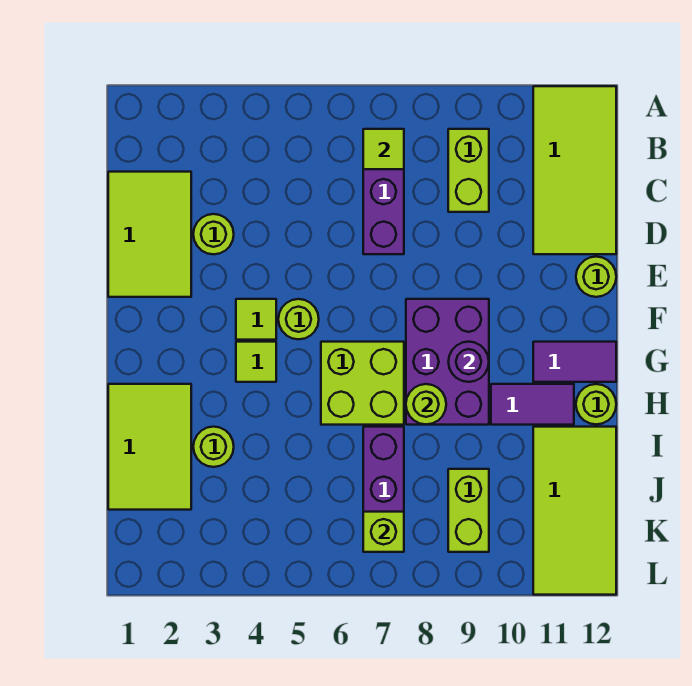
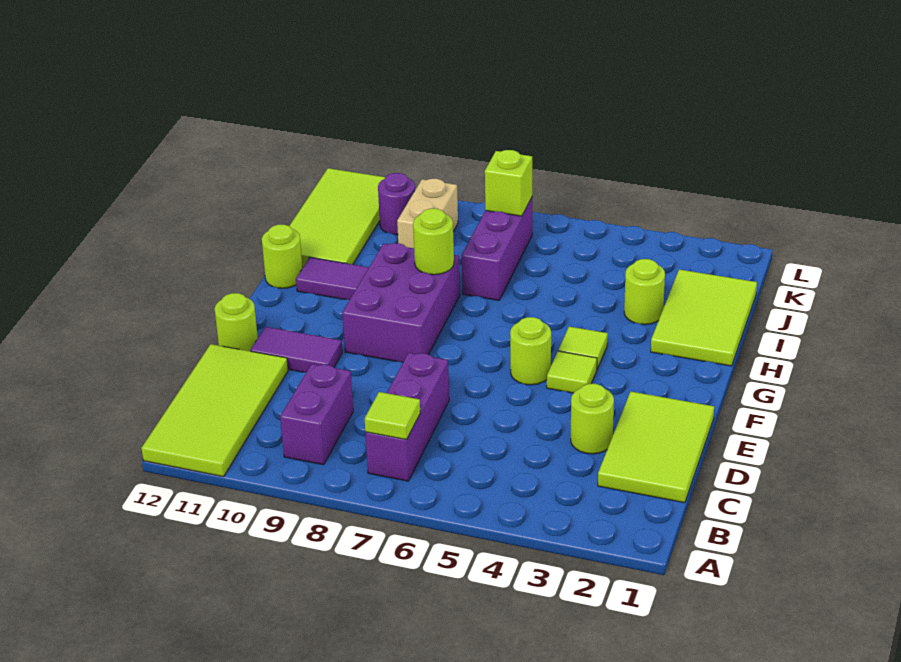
lime 1x2 brick [448,129,489,212] -> purple 1x2 brick [280,364,353,465]
lime 2x2 brick [321,342,404,425] -> none
purple 1x1 round brick [448,342,489,382] -> purple 1x1 round brick moved to [378,173,415,235]
purple 1x2 tile [533,342,616,382] -> purple 1x2 tile moved to [250,327,342,372]
lime 1x2 brick [448,469,489,552] -> tan 1x2 brick [397,179,458,248]

